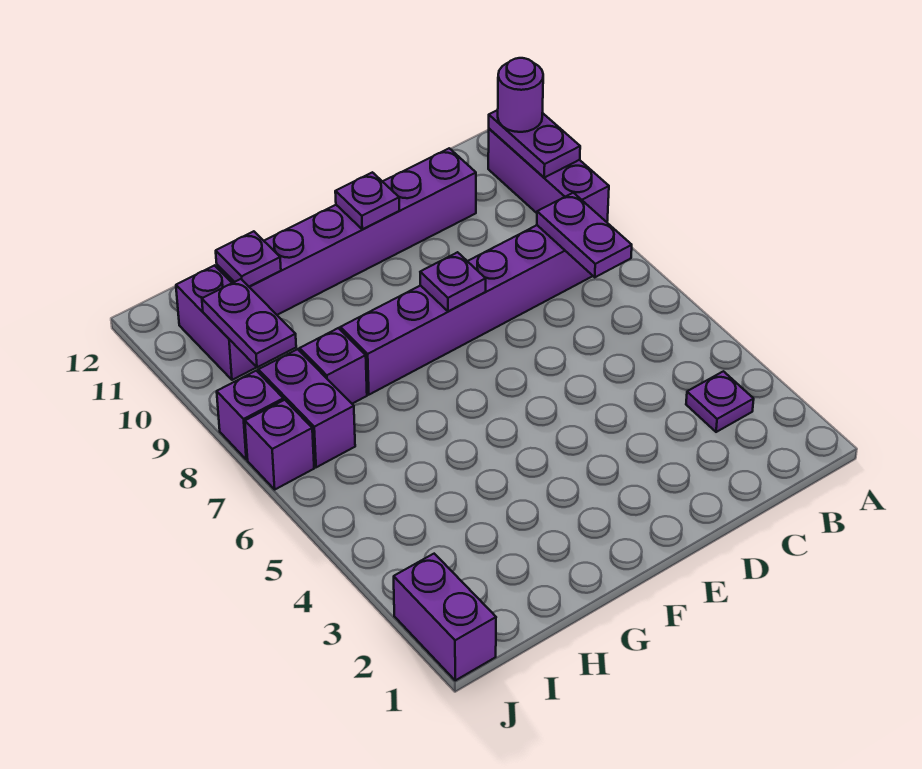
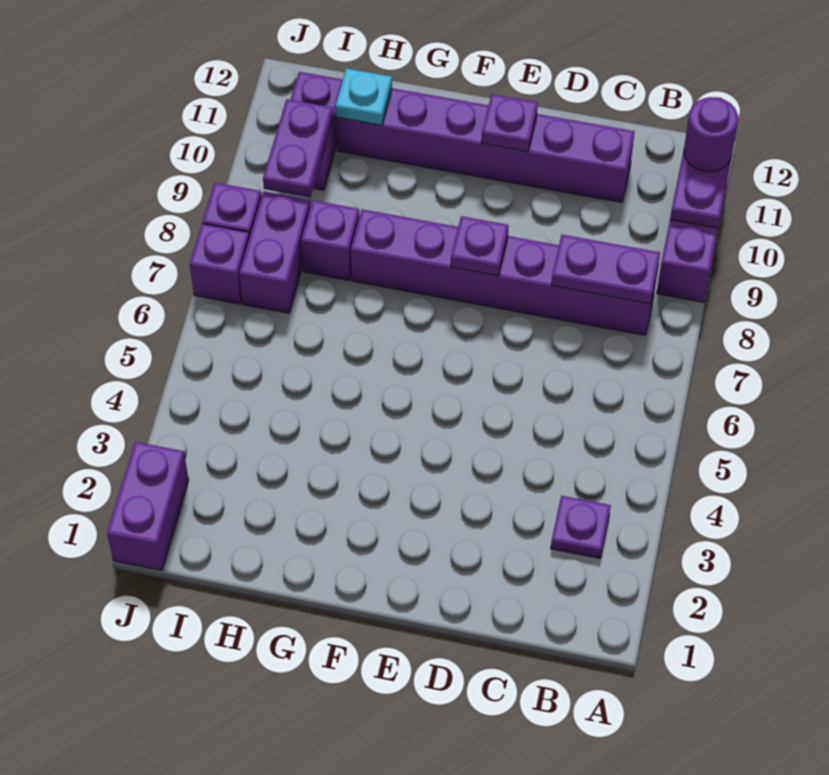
purple 1x2 plate [537,193,632,277] -> purple 1x2 plate turned to [551,235,660,304]
purple 1x1 plate [216,231,281,286] -> cyan 1x1 plate [335,68,392,125]

